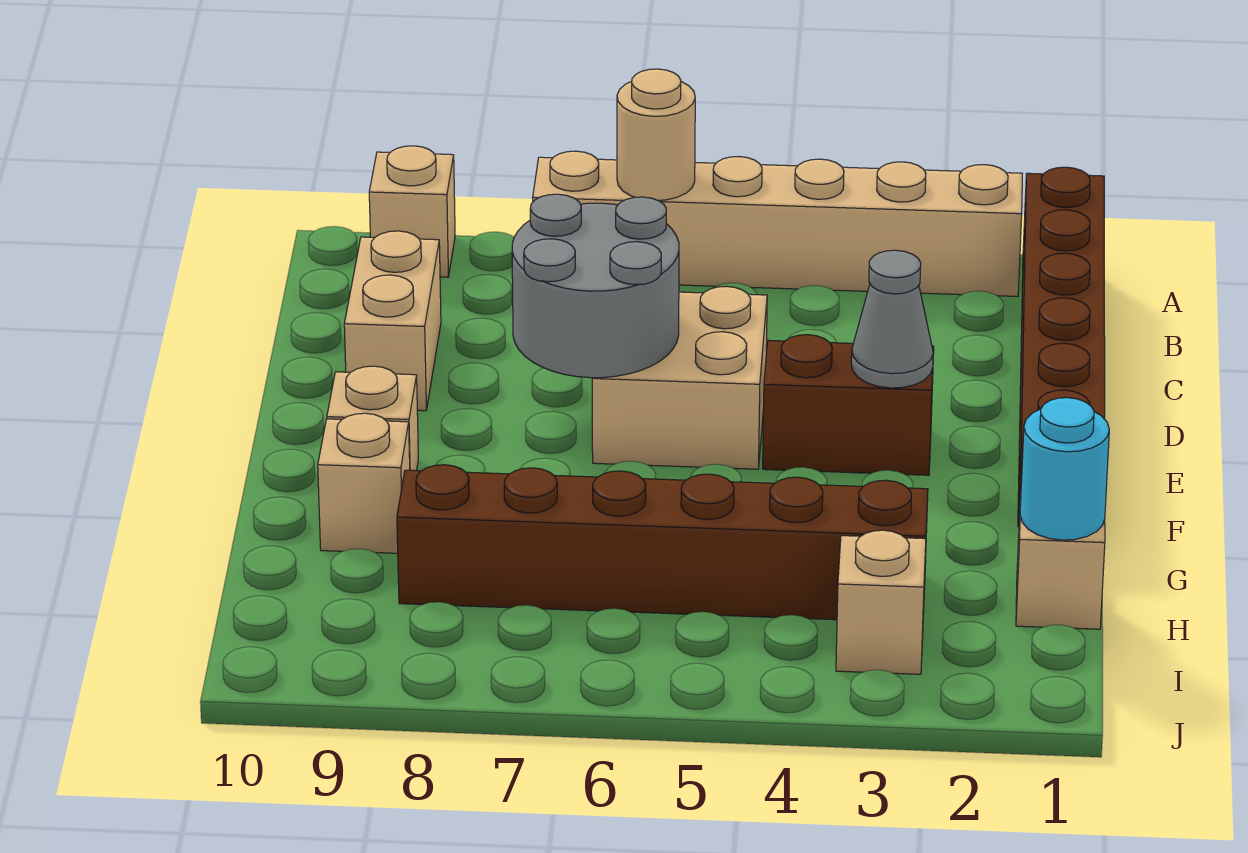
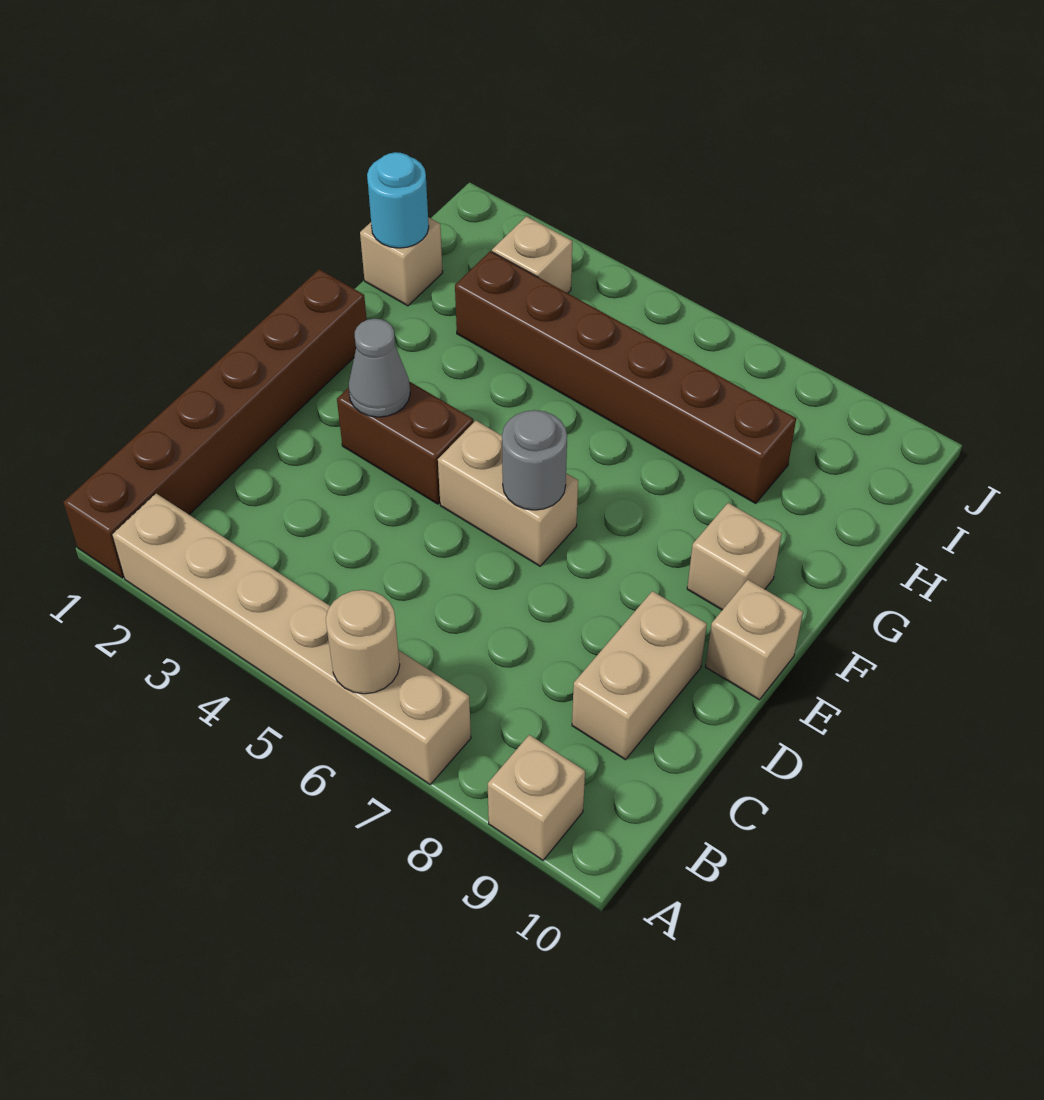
tan 2x2 brick [592,286,767,469] -> tan 1x2 brick [438,421,578,566]
grey 2x2 round brick [512,194,679,378] -> grey 1x1 round brick [502,410,567,510]
tan 1x1 brick [318,413,410,553] -> tan 1x1 brick moved to [705,580,803,700]

